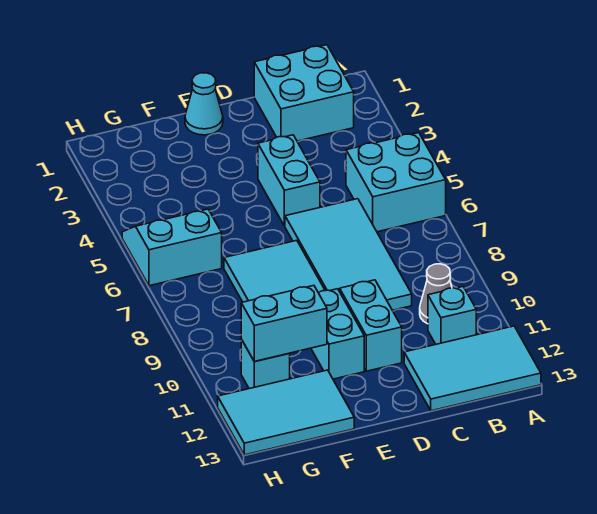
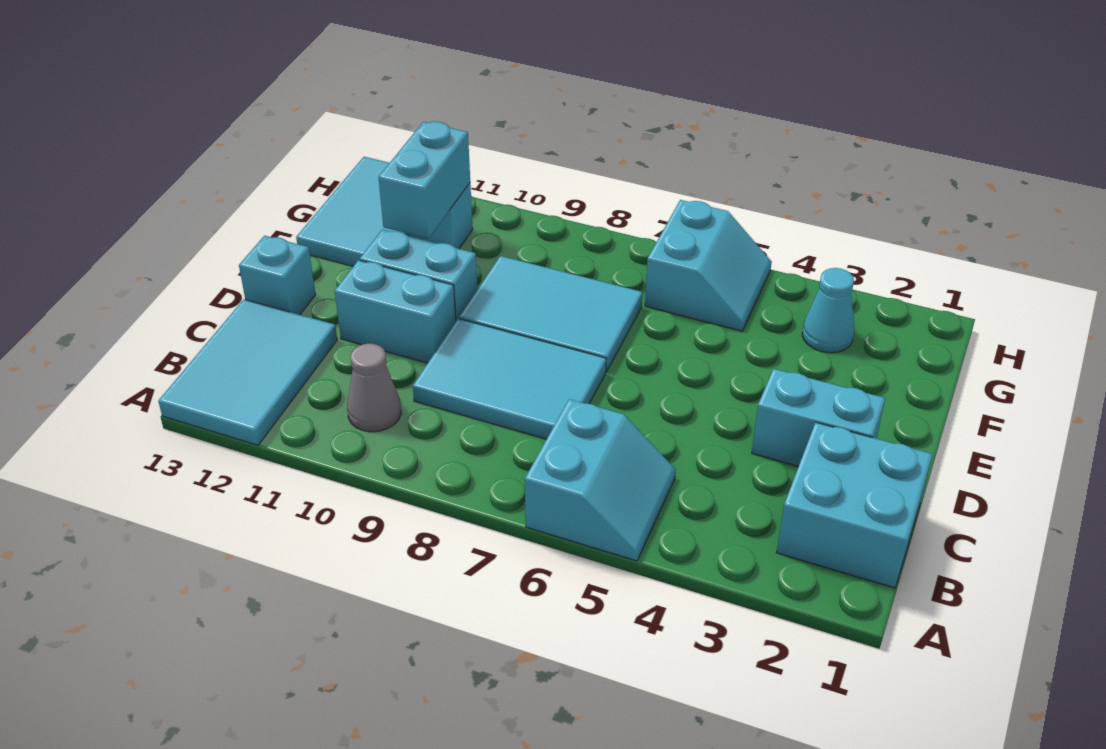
cyan 2x2 brick [346,133,446,232] -> cyan 2x2 slope [525,399,676,561]
cyan 1x1 brick [428,287,476,344] -> cyan 1x1 brick moved to [239,236,316,315]
cyan 2x4 tile [285,199,412,310] -> cyan 2x3 tile [413,319,606,439]
cyan 1x2 brick [258,135,320,226] -> cyan 1x2 brick moved to [752,369,885,466]
cyan 1x1 cone [185,73,223,135] -> cyan 1x1 cone moved to [802,268,855,353]

